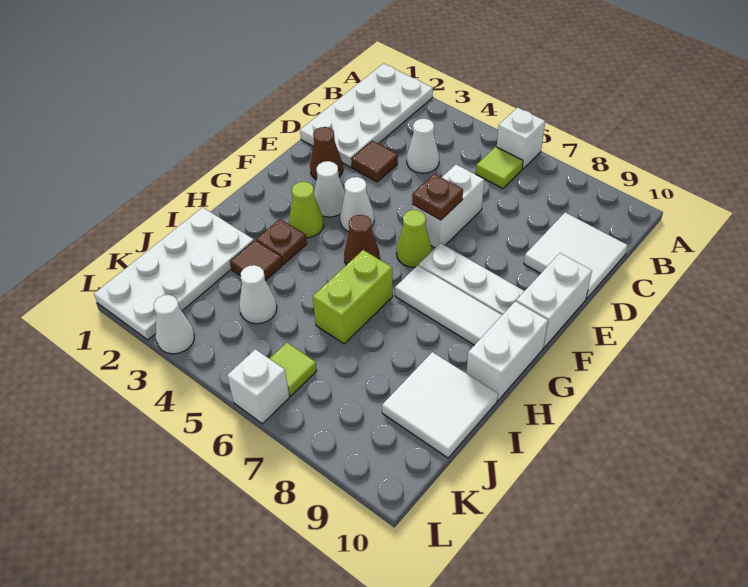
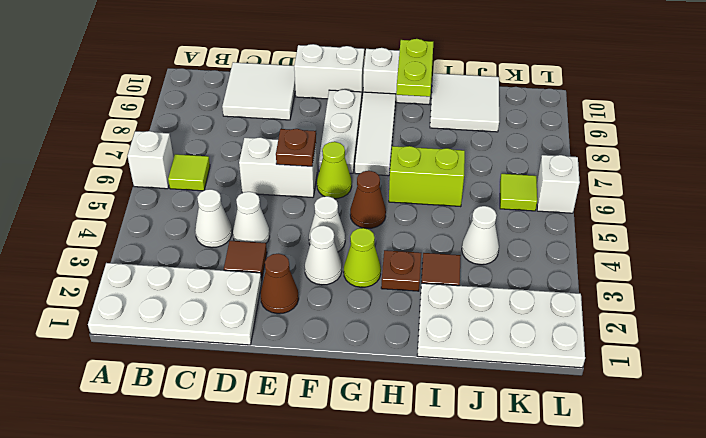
none -> lime 1x2 plate [396,39,433,97]
white 1x1 cone [154,295,194,354] -> white 1x1 cone moved to [233,192,270,243]

